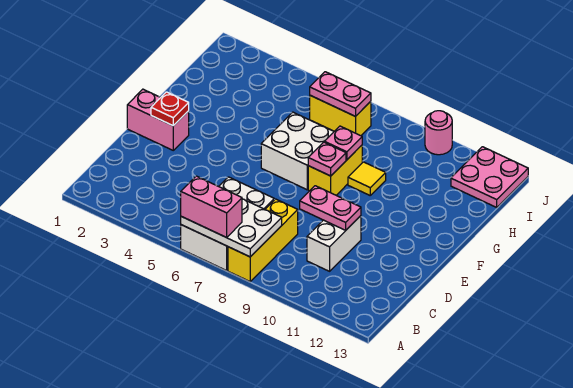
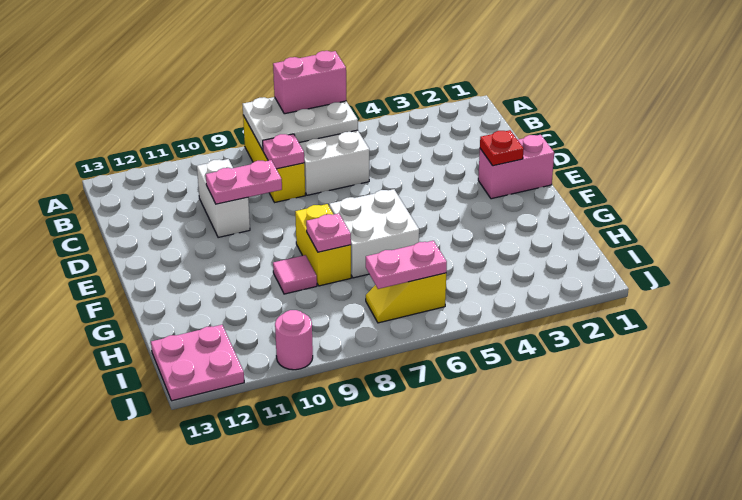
pink 1x1 plate [308,142,346,176] -> pink 1x1 plate moved to [263,134,304,169]
yellow 1x1 tile [348,162,386,195] -> pink 1x1 tile [273,255,317,294]
yellow 1x2 brick [310,95,371,136] -> yellow 1x2 slope [366,273,446,323]

